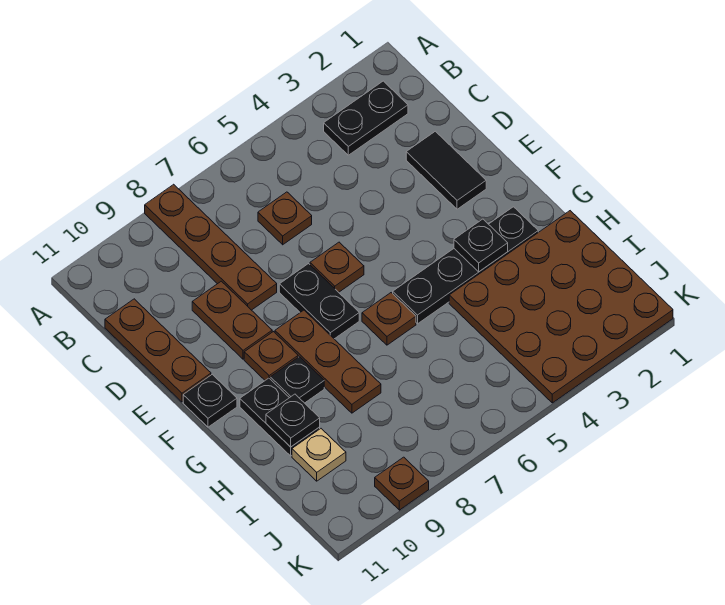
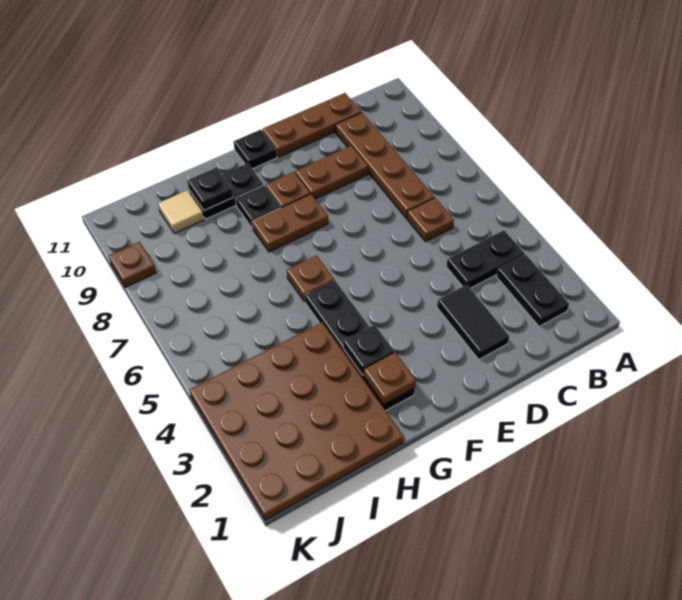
brown 1x4 plate [145,184,277,310] -> brown 1x4 plate turned to [336,113,434,218]
black 1x2 tile [406,131,486,209] -> black 1x2 tile turned to [437,285,509,359]
brown 1x1 plate [310,242,364,292] -> brown 1x1 plate moved to [364,353,416,404]
black 1x2 plate [279,264,359,339] -> black 1x2 plate moved to [446,230,524,288]
brown 1x3 plate [275,310,381,413] -> brown 1x2 plate [252,194,328,252]
tan 1x1 plate [292,429,346,481] -> tan 1x1 tile [158,190,204,233]

